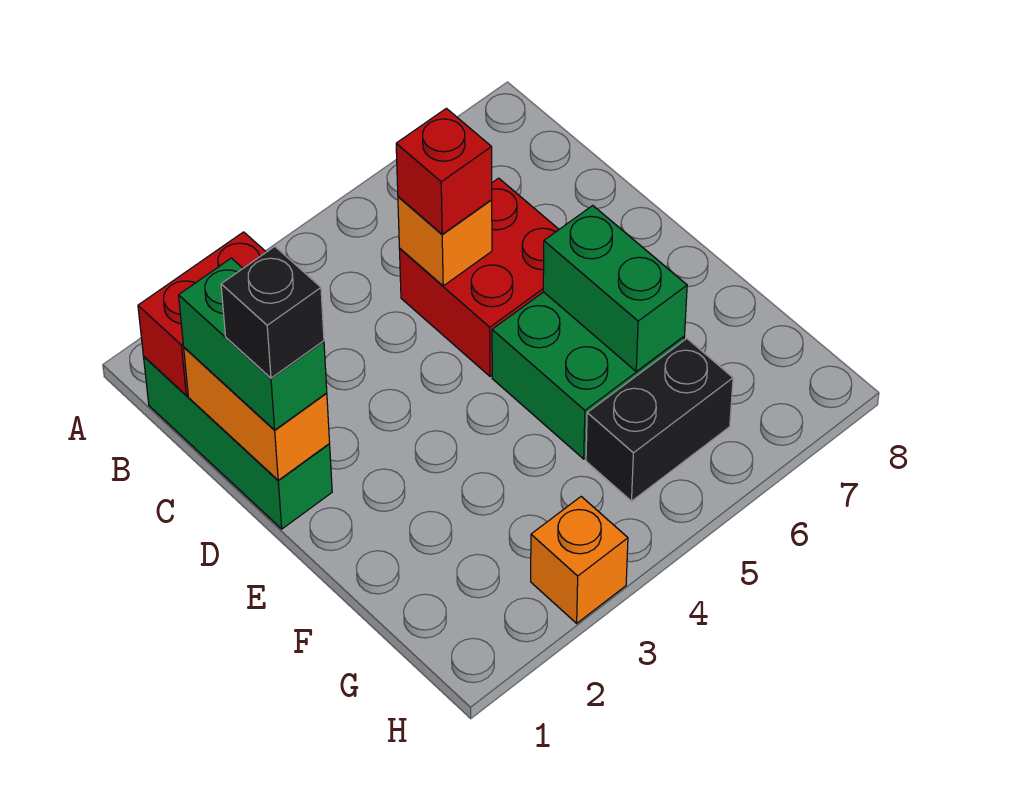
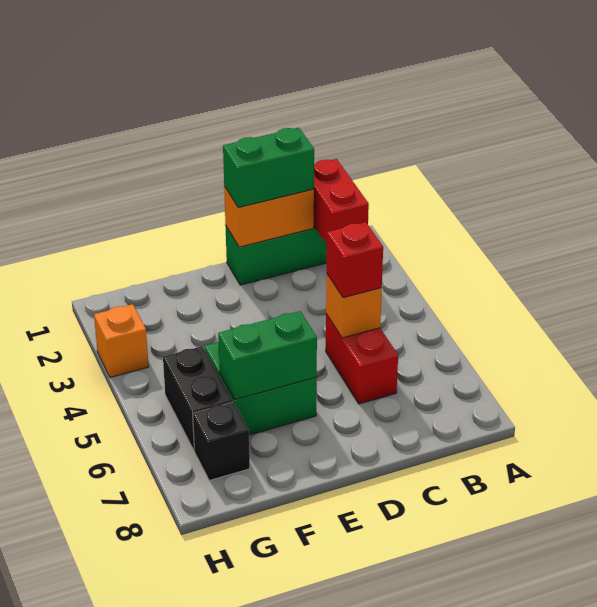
red 2x2 brick [399,178,559,376] -> red 1x2 brick [326,314,398,404]
black 1x1 brick [221,247,324,378] -> black 1x1 brick moved to [193,402,250,480]

